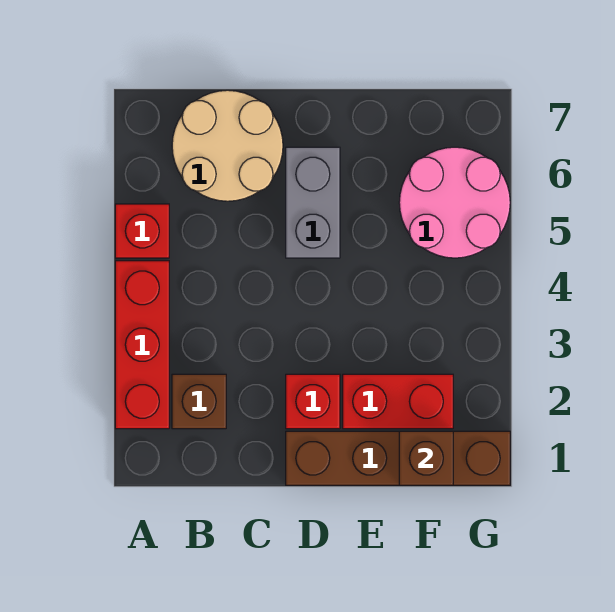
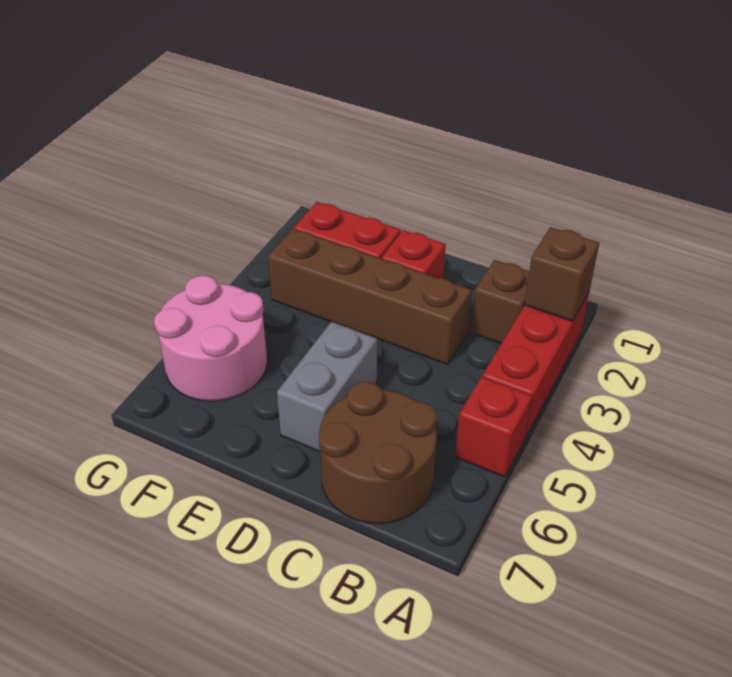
tan 2x2 round brick [172,90,283,201] -> brown 2x2 round brick [319,382,437,524]
brown 1x4 brick [286,431,510,485] -> brown 1x4 brick moved to [268,229,472,365]
brown 1x1 brick [399,431,453,485] -> brown 1x1 brick moved to [524,227,599,321]

